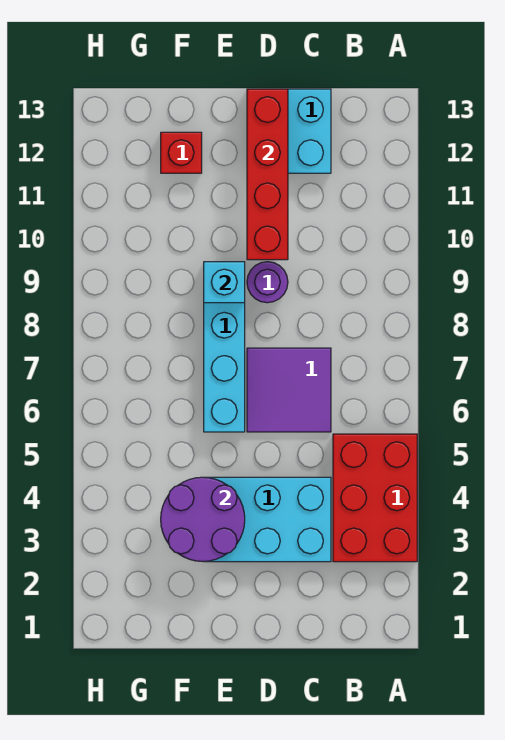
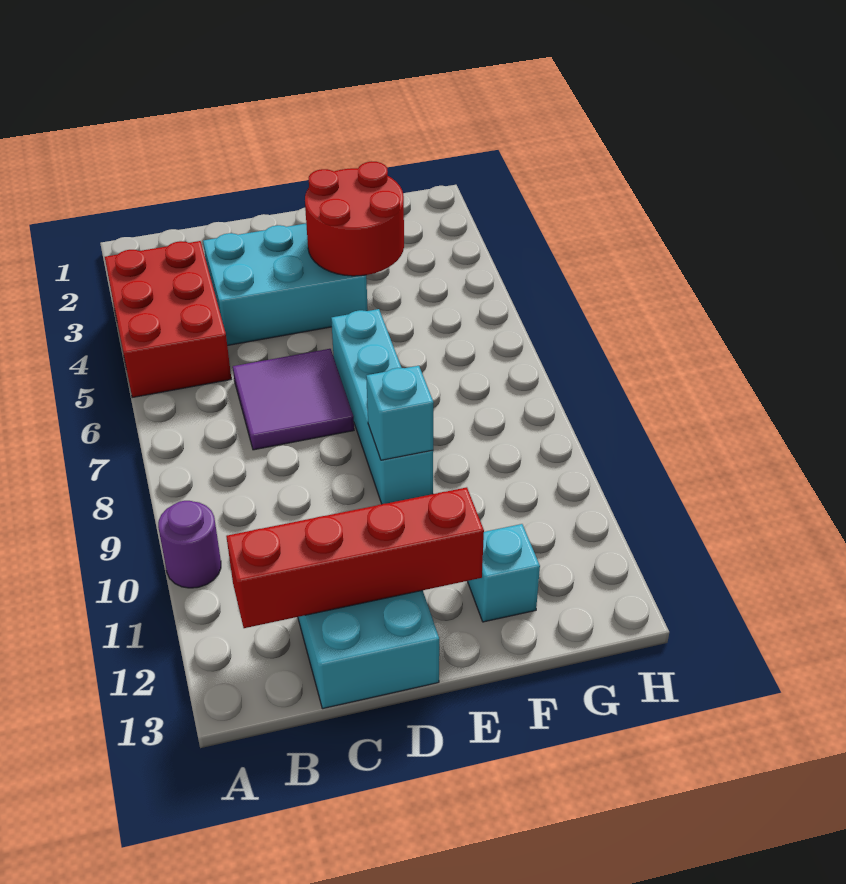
purple 1x1 round brick [247,262,288,303] -> purple 1x1 round brick moved to [158,501,221,588]
red 1x4 brick [247,89,288,260] -> red 1x4 brick turned to [226,487,484,628]
purple 2x2 round brick [161,477,245,561] -> red 2x2 round brick [305,161,404,276]
red 1x1 brick [161,132,202,173] -> cyan 1x1 brick [468,524,540,622]

